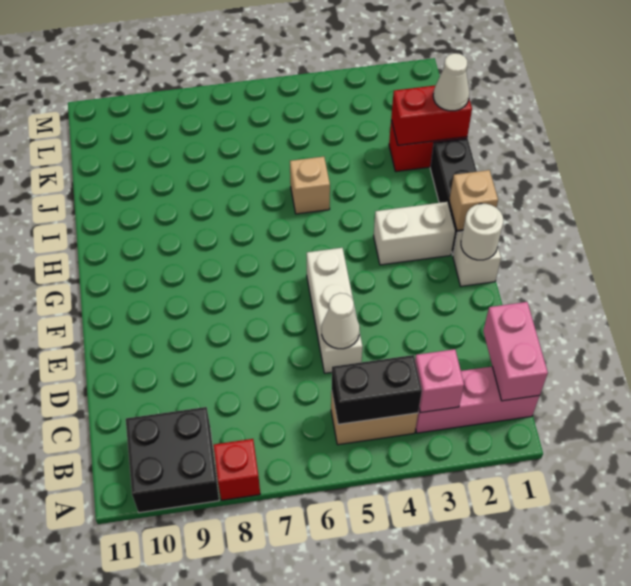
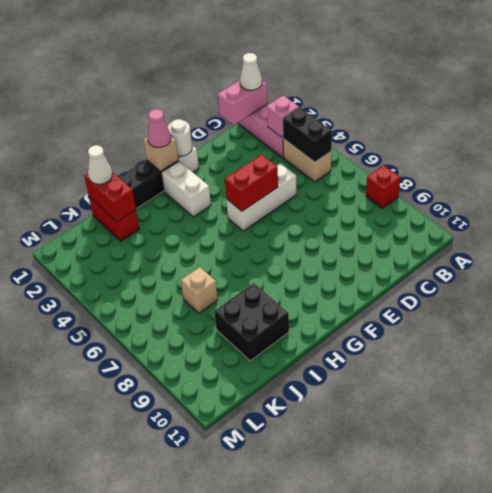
black 2x2 brick [126,407,219,513] -> black 2x2 brick moved to [214,283,289,361]
white 1x1 cone [322,293,360,349] -> white 1x1 cone moved to [240,53,262,90]
none -> red 1x2 brick [225,154,278,211]
none -> pink 1x1 cone [147,109,171,147]
tan 1x1 brick [290,157,330,214] -> tan 1x1 brick moved to [181,267,218,313]

